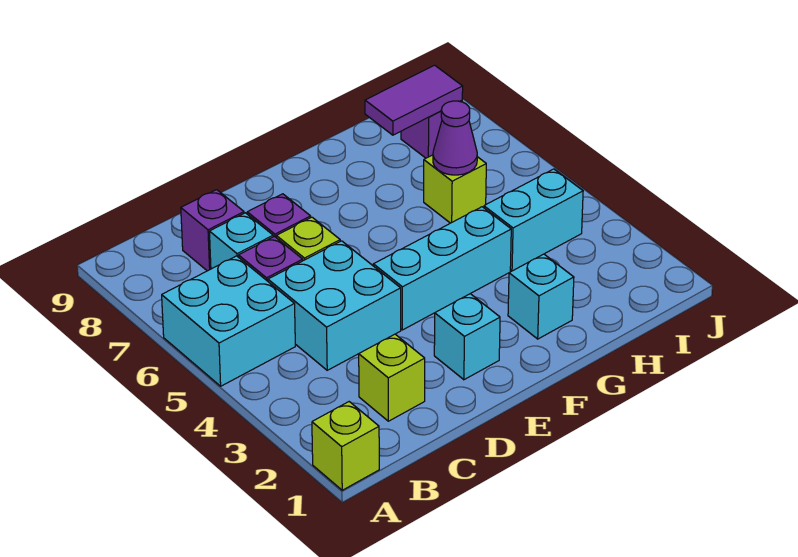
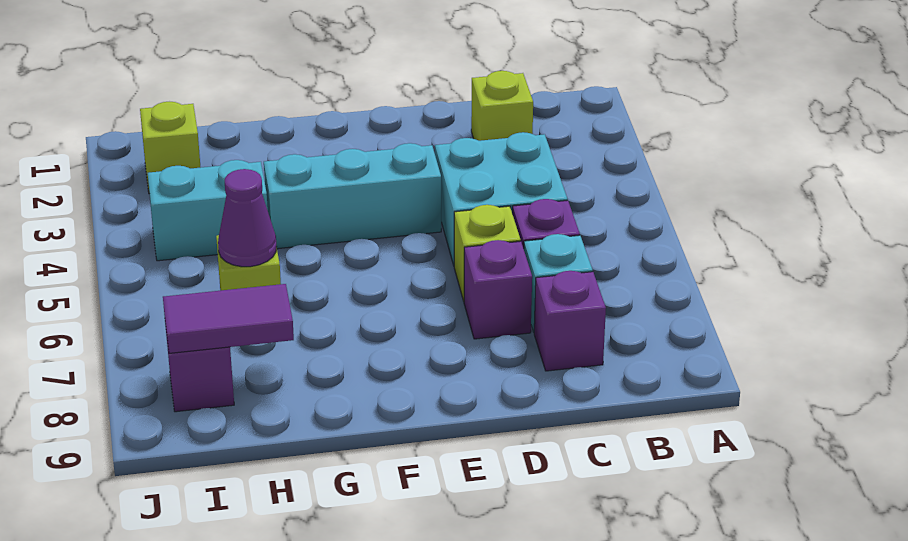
lime 1x1 brick [312,402,379,490] -> lime 1x1 brick moved to [140,102,201,192]
cyan 2x2 brick [162,256,295,386] -> none
cyan 1x1 brick [434,294,500,380] -> none
cyan 1x1 brick [508,254,574,339] -> none

